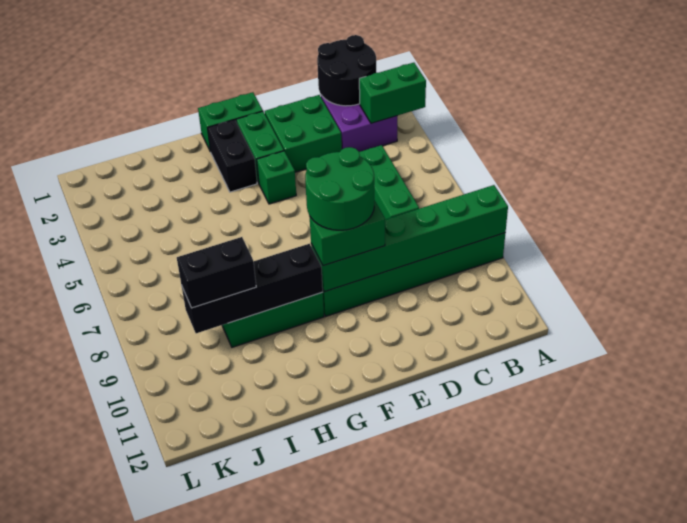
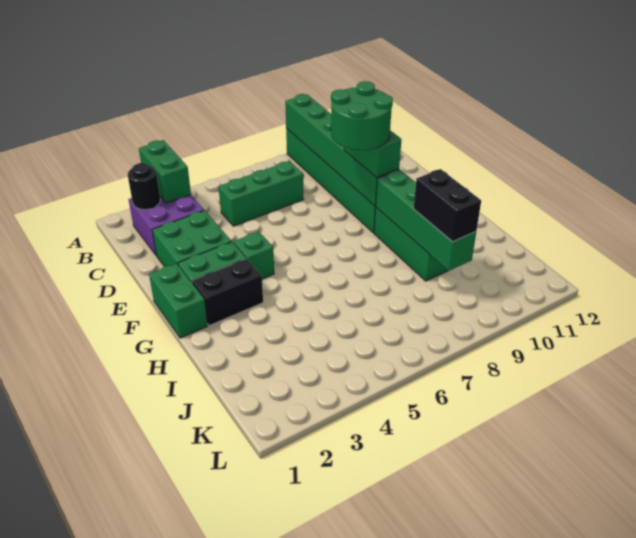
black 2x2 round brick [317,35,376,106] -> black 1x1 round brick [128,163,160,210]
black 1x4 brick [181,244,323,333] -> green 1x4 brick [376,170,476,271]

